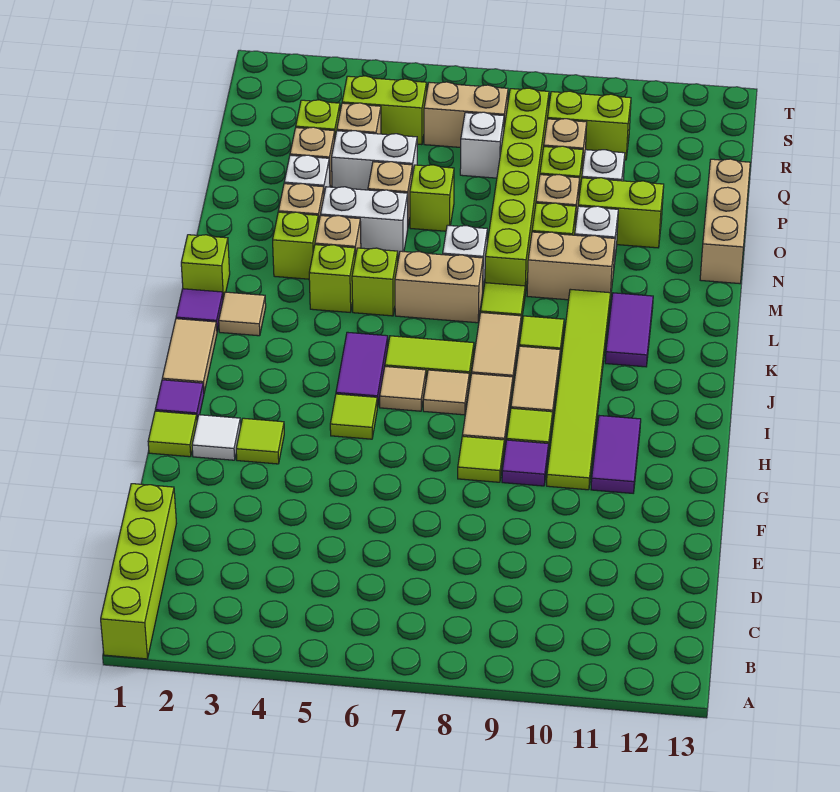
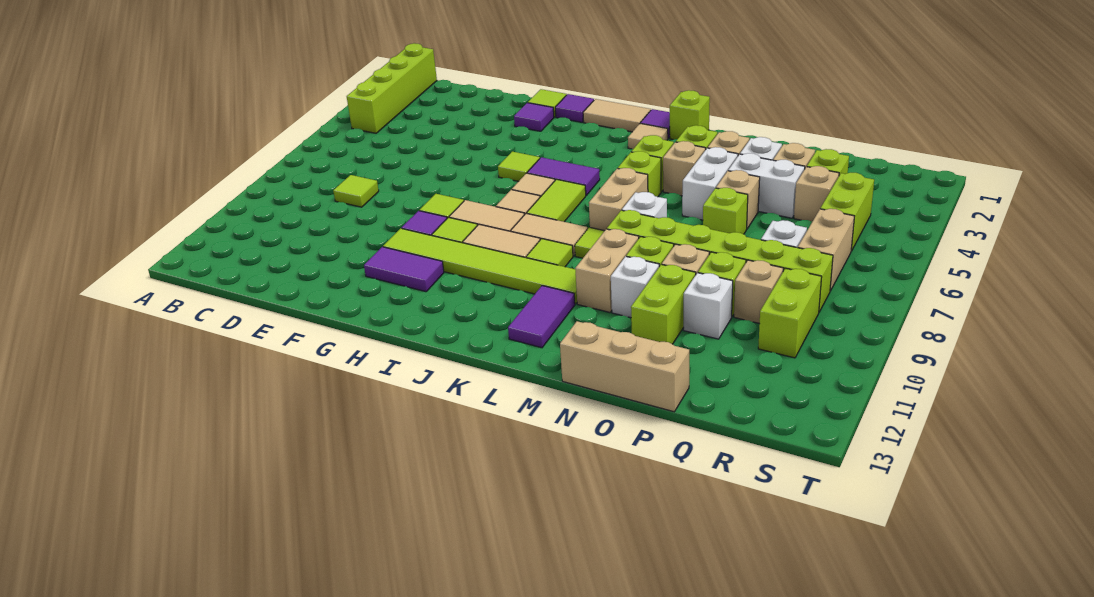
lime 1x4 brick [101,484,176,659] -> lime 1x4 brick turned to [347,43,437,133]
white 1x1 tile [192,415,241,460] -> purple 1x1 tile [514,103,554,131]
lime 1x1 tile [236,418,284,464] -> lime 1x1 tile moved to [333,175,379,207]
purple 1x2 tile [605,293,653,367] -> purple 1x2 tile turned to [508,286,575,348]
white 1x2 brick [332,131,417,190] -> white 1x2 brick turned to [728,153,805,218]

